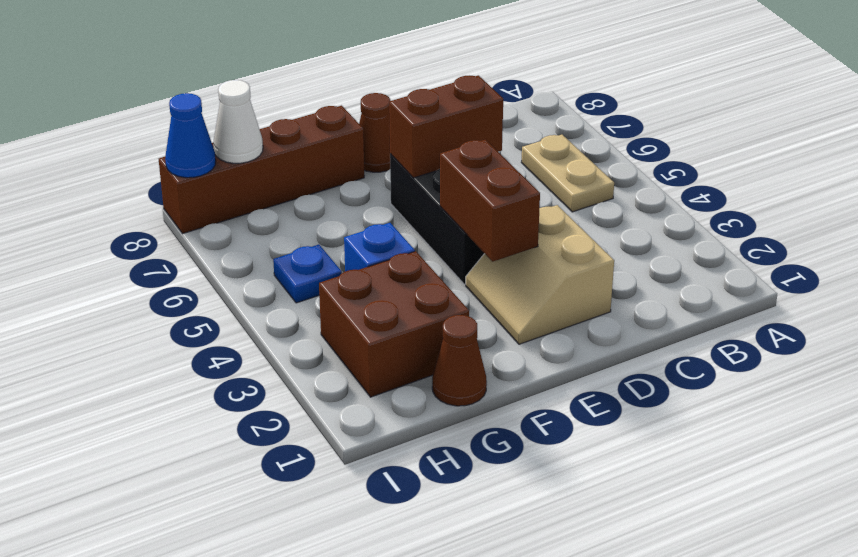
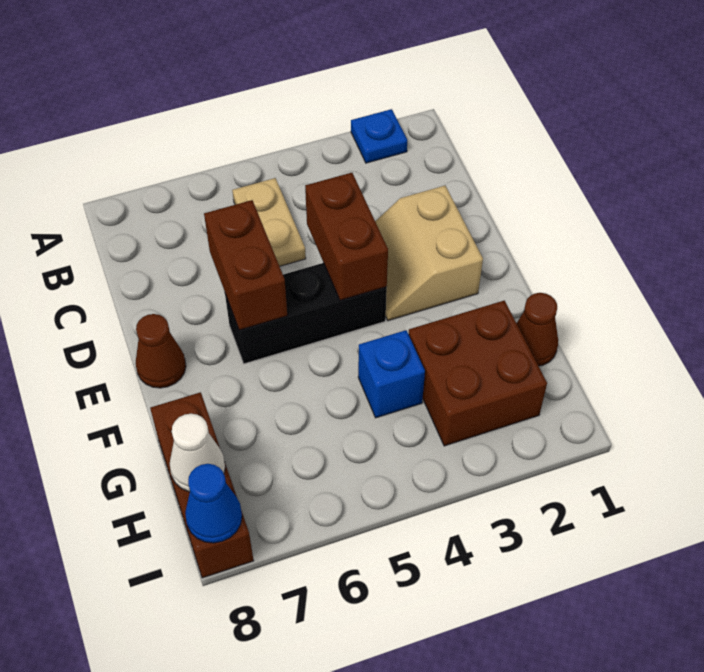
tan 1x2 plate [521,135,614,212] -> tan 1x2 plate turned to [232,178,306,266]
tan 2x2 slope [466,205,614,344] -> tan 2x2 slope turned to [375,186,483,321]
brown 1x2 brick [440,140,540,262] -> brown 1x2 brick turned to [305,173,388,300]
brown 1x4 brick [159,106,364,234] -> brown 1x3 brick [150,392,254,578]
blue 1x1 plate [273,245,342,303] -> blue 1x1 plate moved to [351,109,407,163]

